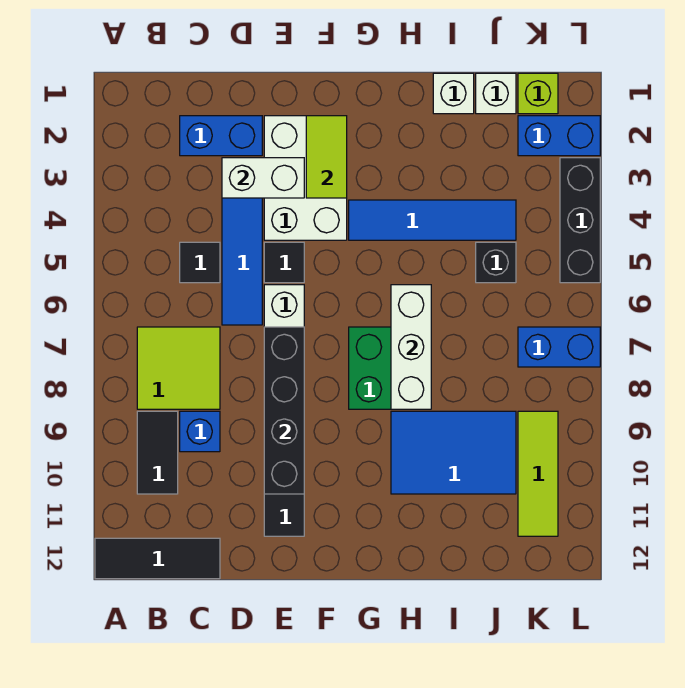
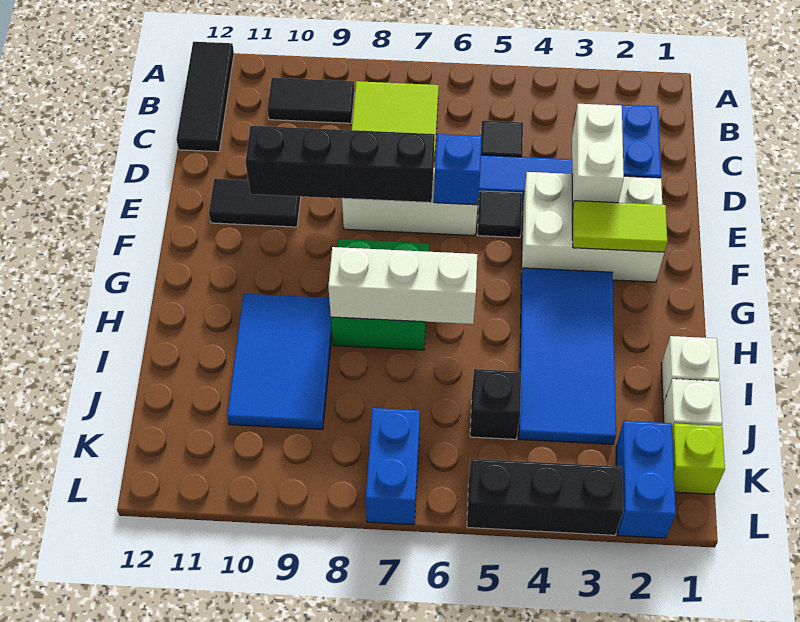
blue 1x1 brick [180,411,220,452] -> blue 1x1 brick moved to [434,134,482,205]
blue 1x4 tile [349,200,516,240] -> blue 2x4 tile [519,268,616,444]
lime 1x3 tile [518,411,558,536] -> none

